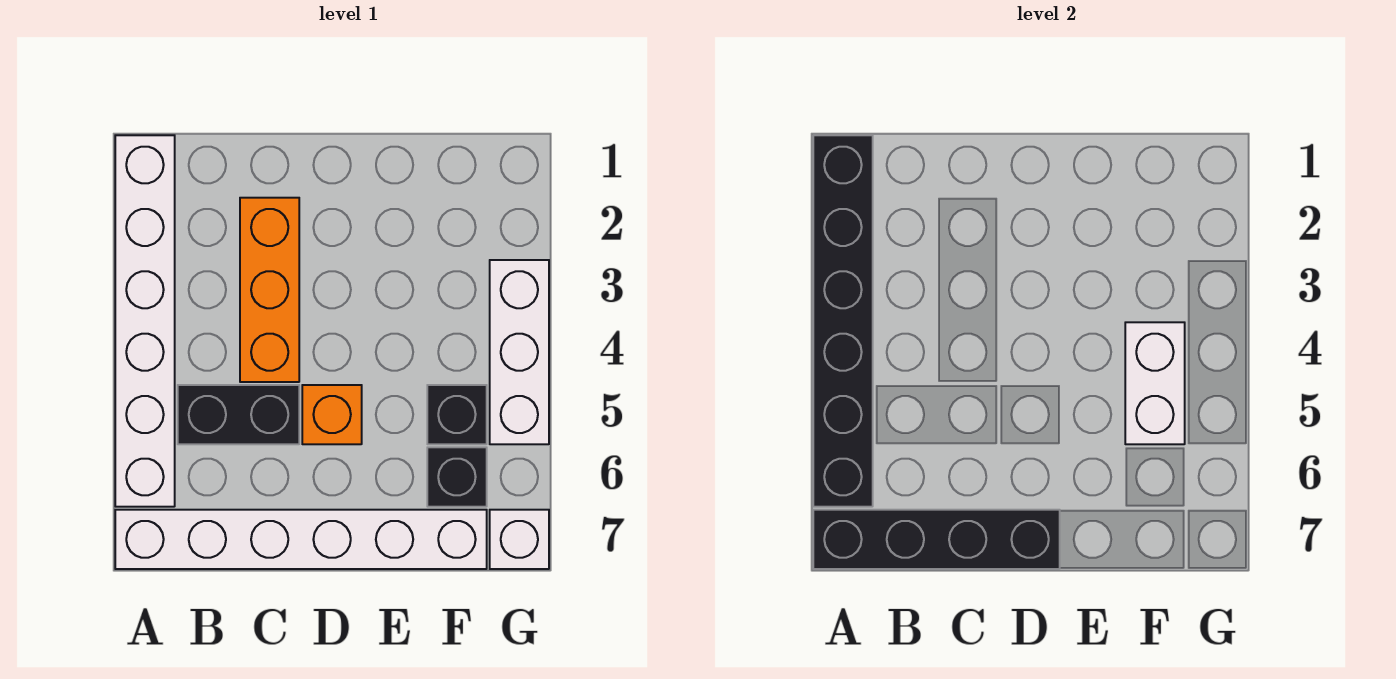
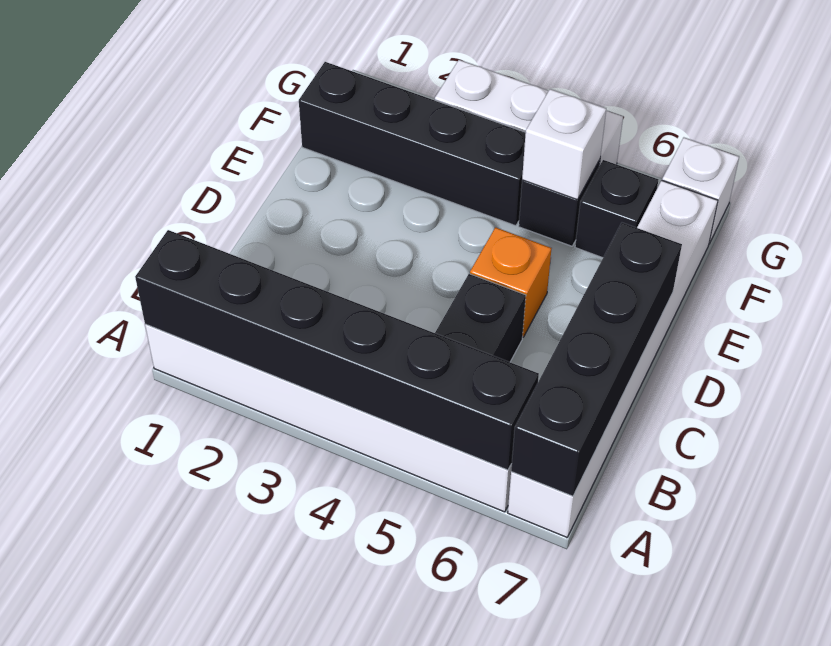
orange 1x3 brick [240,198,299,382] -> none
none -> black 1x4 brick [299,62,526,226]
white 1x2 brick [1125,322,1185,444] -> white 1x1 brick [522,89,606,200]

